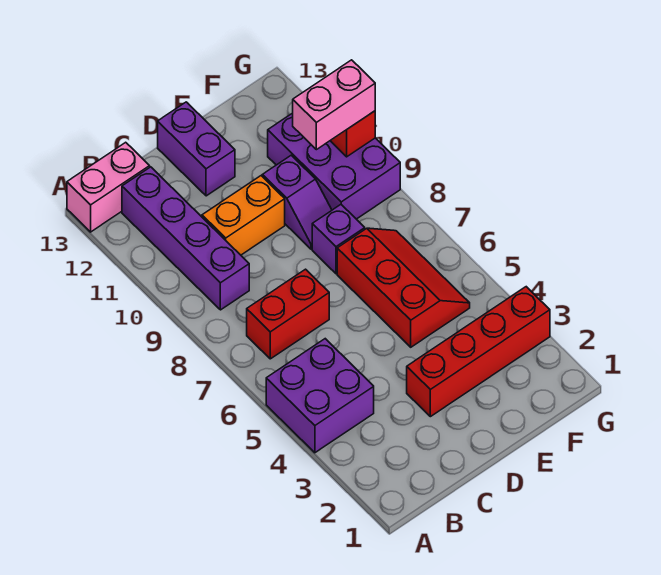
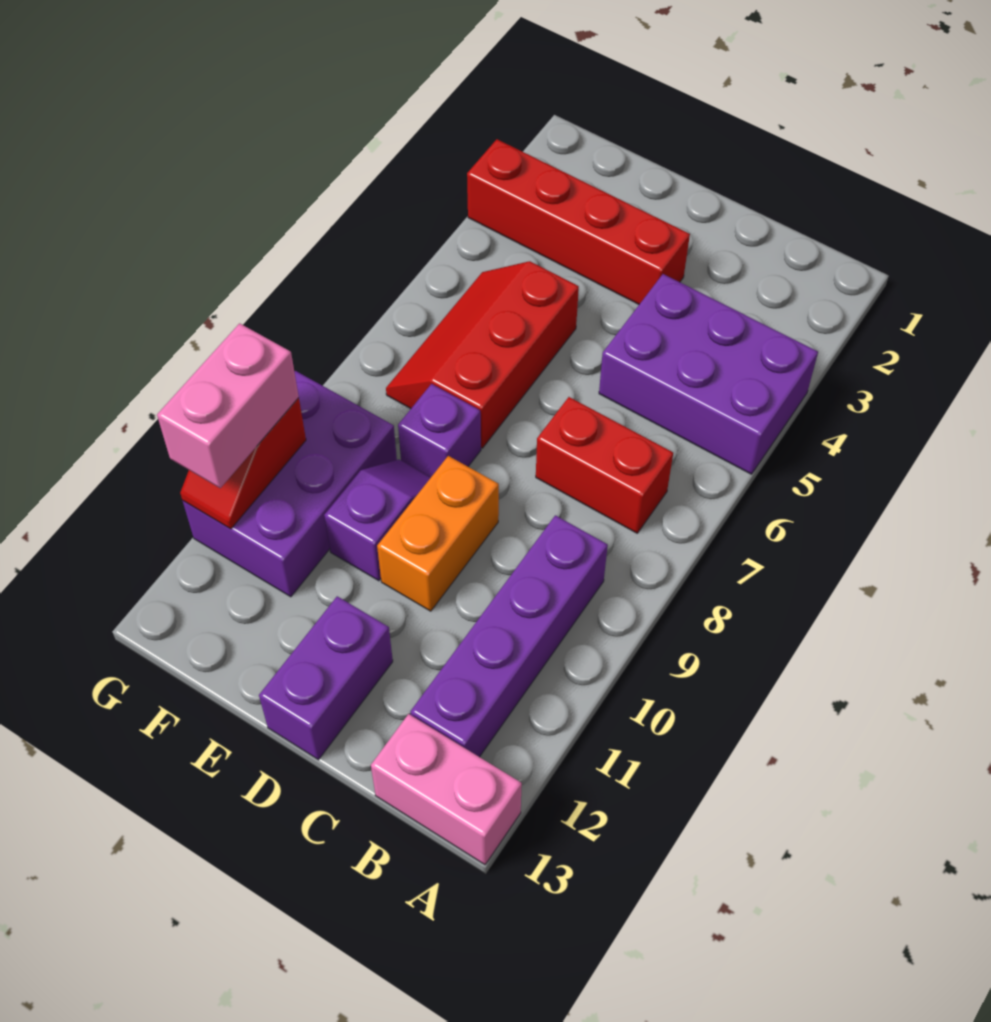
purple 2x2 brick [266,339,374,453] -> purple 2x3 brick [599,274,818,474]
orange 1x2 brick [202,176,285,255] -> orange 1x2 brick turned to [377,456,499,611]
pink 1x2 brick [293,60,375,150] -> pink 1x2 brick turned to [157,323,299,488]

